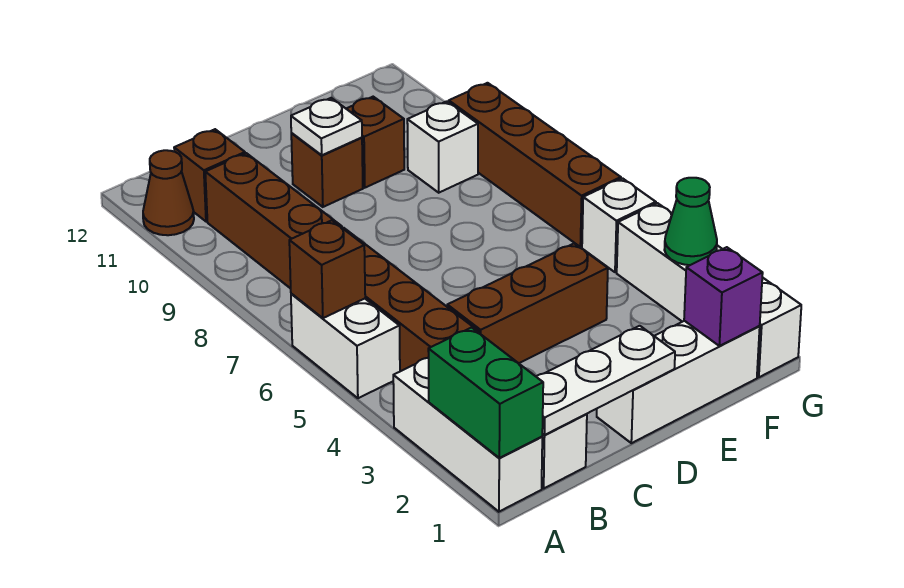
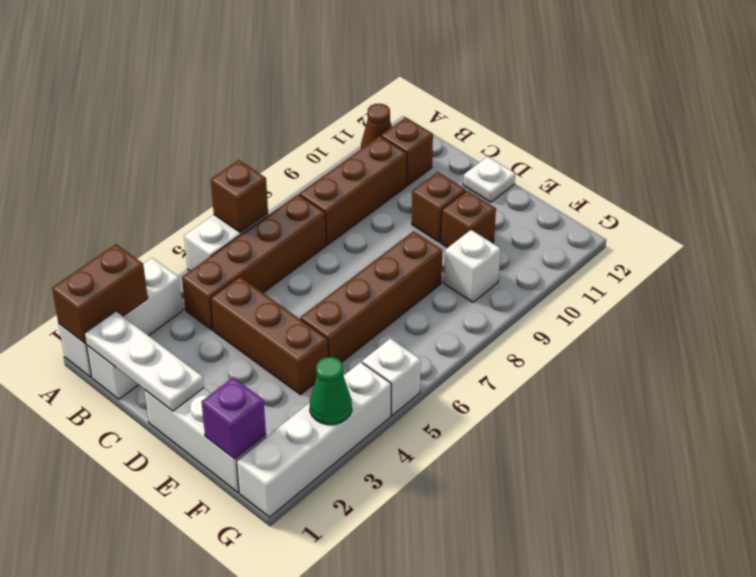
green 1x2 brick [428,327,543,458] -> brown 1x2 brick [52,244,148,343]
white 1x1 plate [291,98,362,155] -> white 1x1 plate moved to [463,157,515,202]
brown 1x4 brick [449,83,621,247] -> brown 1x4 brick moved to [300,231,442,362]

